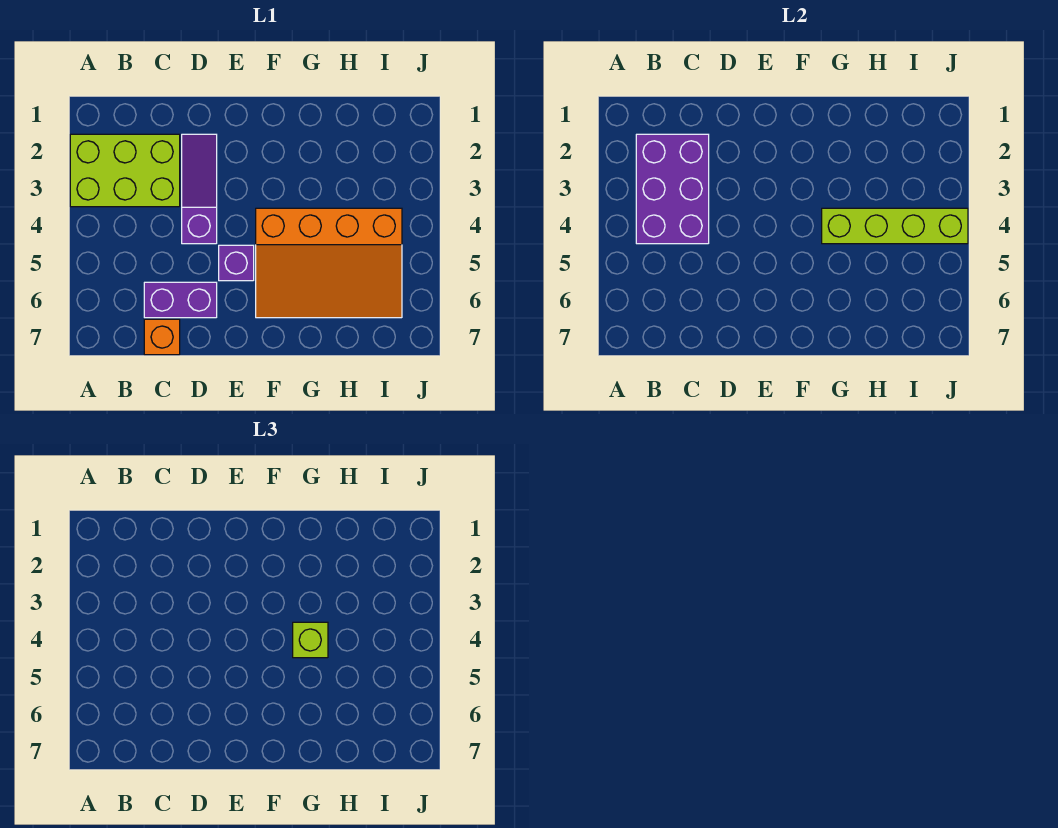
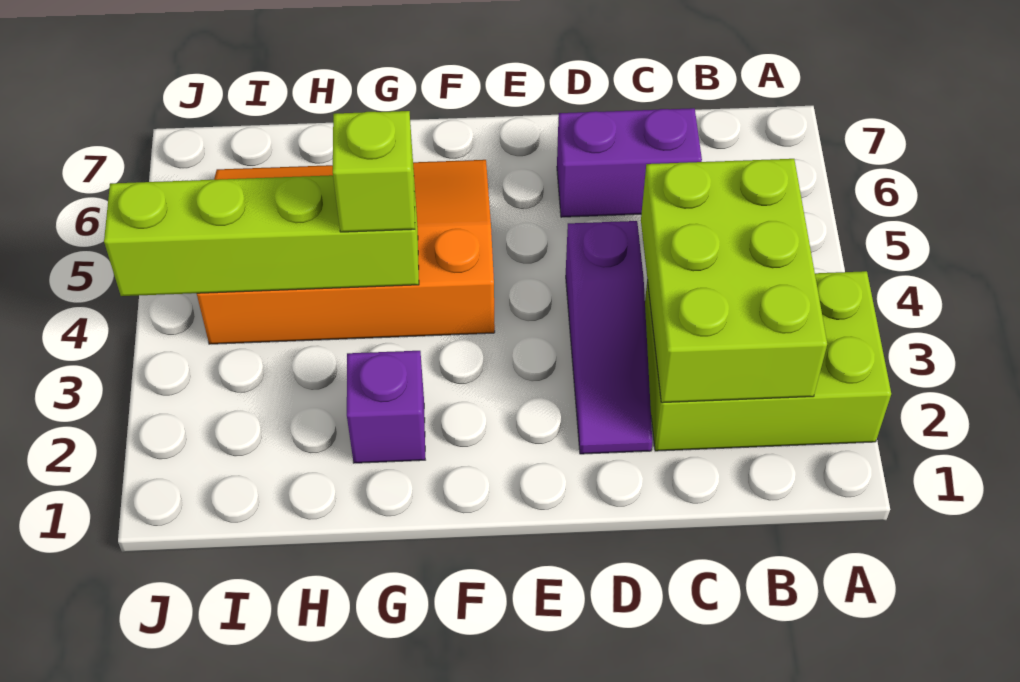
purple 2x3 brick [636,134,709,244] -> lime 2x3 brick [641,159,827,403]
orange 1x1 brick [144,319,180,355] -> none
purple 1x1 brick [219,245,254,281] -> purple 1x1 brick moved to [347,351,425,463]

